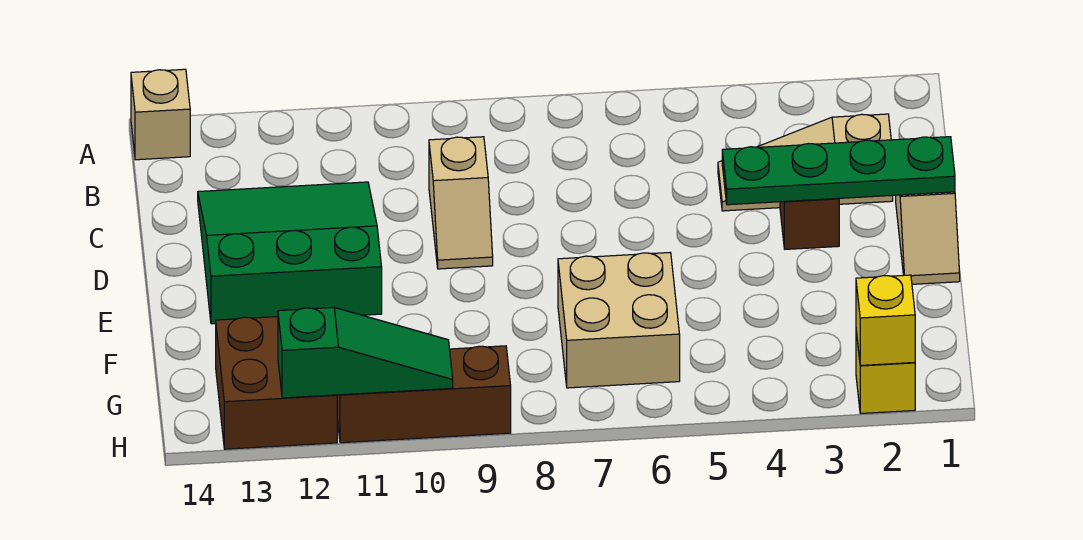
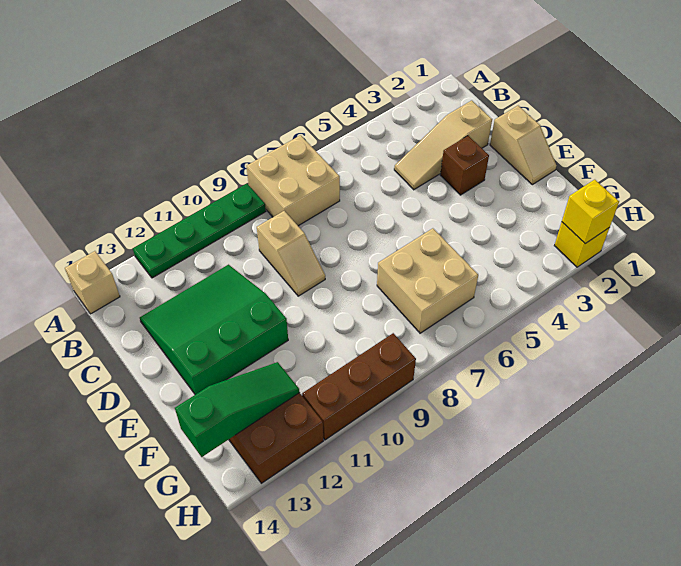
none -> tan 2x2 brick [246,135,340,226]
green 1x4 plate [722,137,955,205] -> green 1x4 plate moved to [133,184,266,278]
green 1x3 slope [278,307,453,398] -> green 1x3 slope moved to [175,362,300,457]

